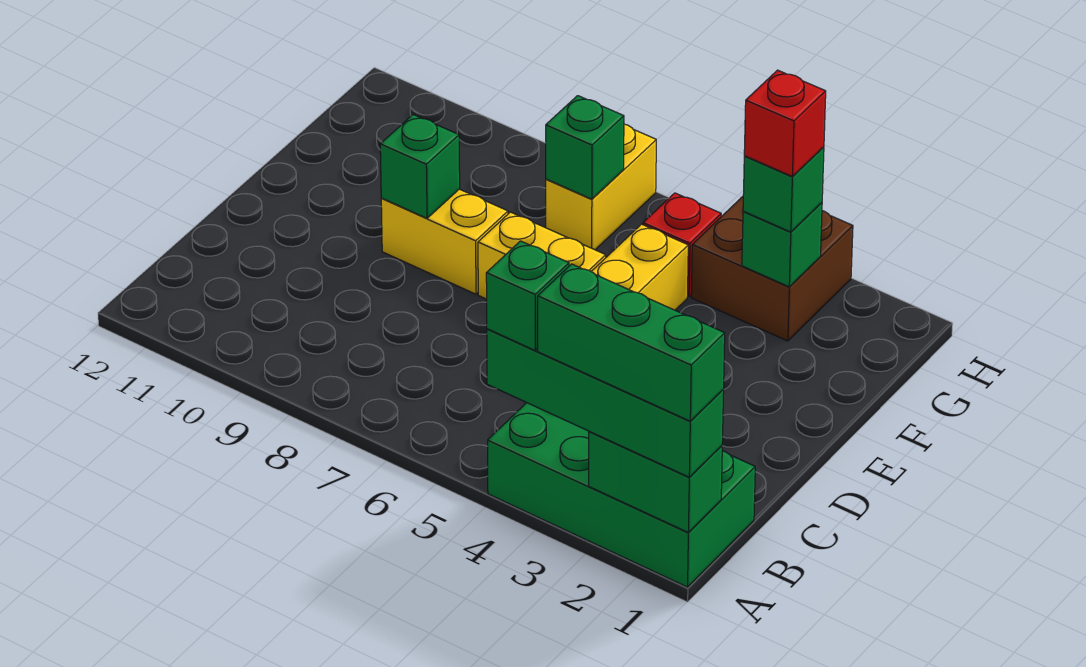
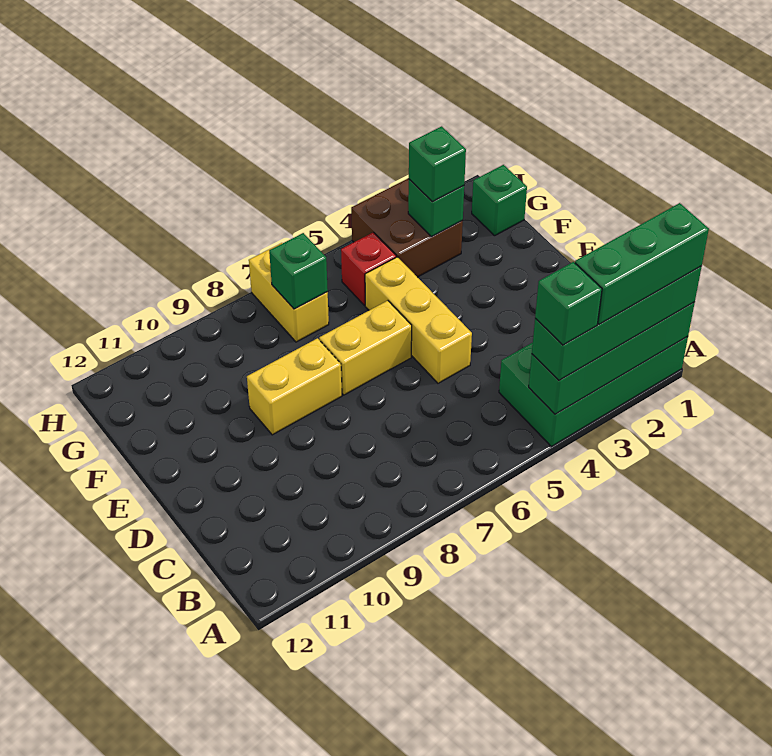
green 1x2 brick [589,431,722,532] -> green 1x4 brick [529,302,695,414]
green 1x1 brick [380,114,460,218] -> green 1x1 brick moved to [472,165,527,236]
red 1x1 brick [744,70,826,176] -> none

